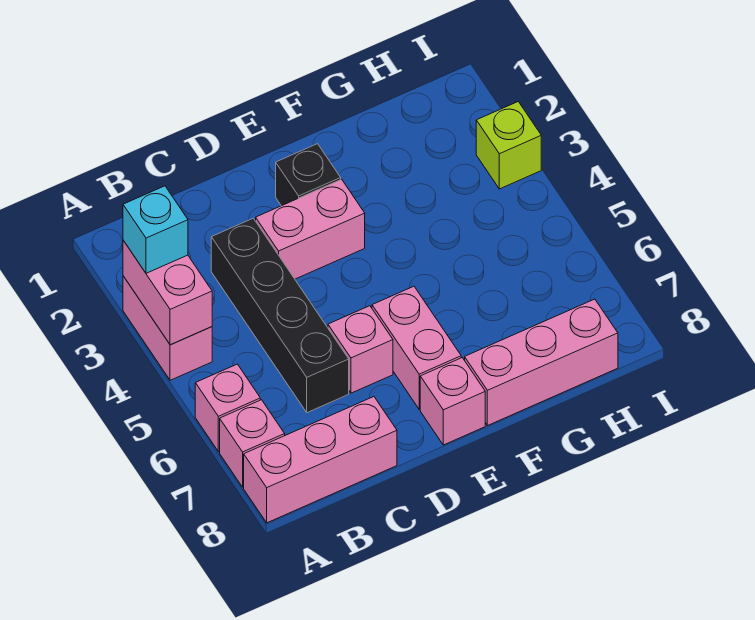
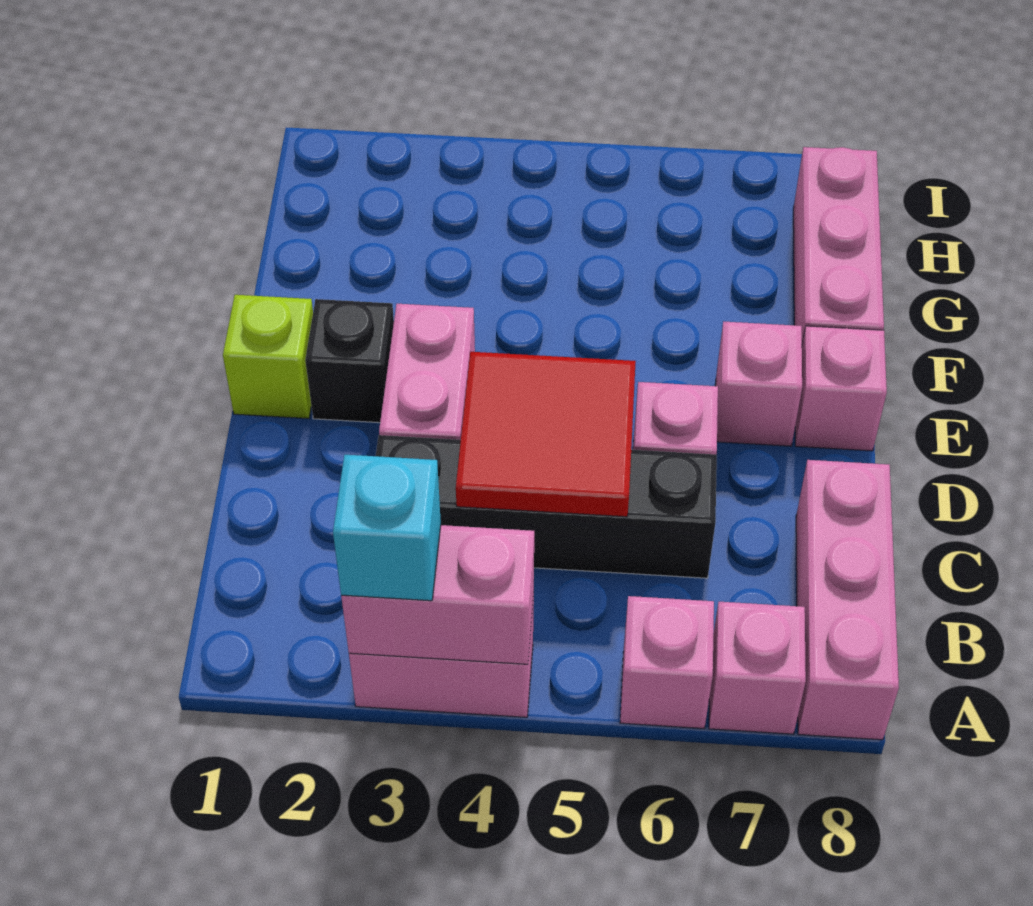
none -> red 2x2 tile [456,352,636,517]
pink 1x2 brick [372,286,461,409] -> pink 1x1 brick [715,321,802,446]
lime 1x1 brick [476,102,541,189] -> lime 1x1 brick moved to [223,295,313,419]

